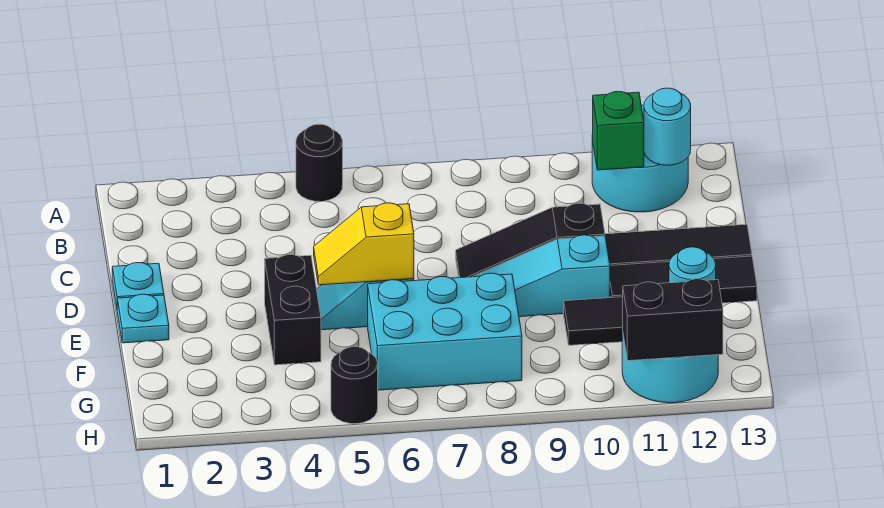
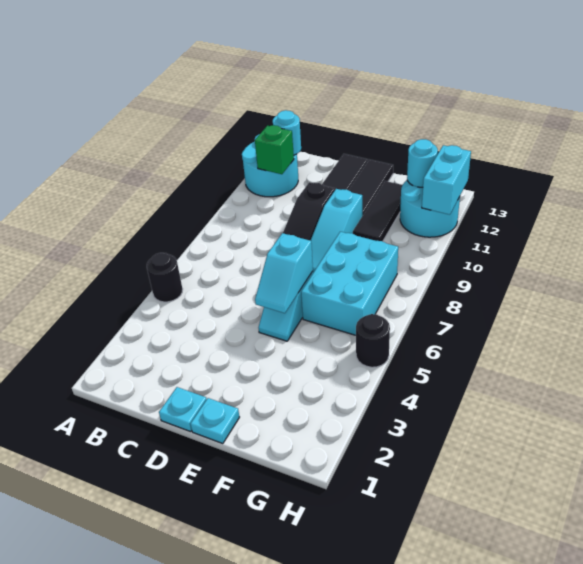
black 1x2 brick [265,255,321,365] -> none
yellow 1x2 slope [314,203,414,285] -> cyan 1x2 slope [255,233,313,313]
black 1x2 brick [622,279,723,361] -> cyan 1x2 brick [422,145,471,215]

